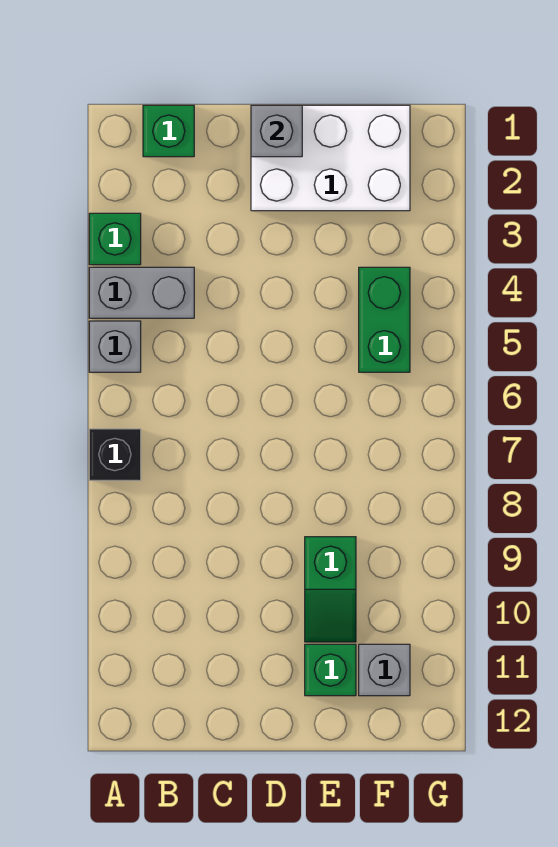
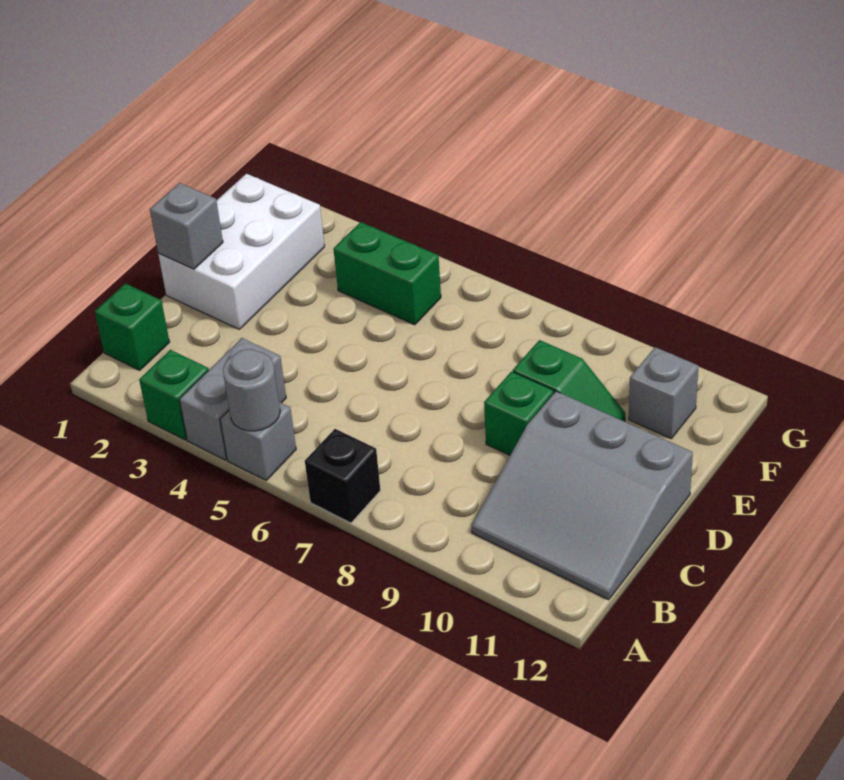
none -> grey 1x1 round brick [223,349,280,431]
none -> grey 3x3 slope [471,391,693,600]
green 1x1 brick [305,644,356,696] -> green 1x1 brick moved to [484,371,554,455]

